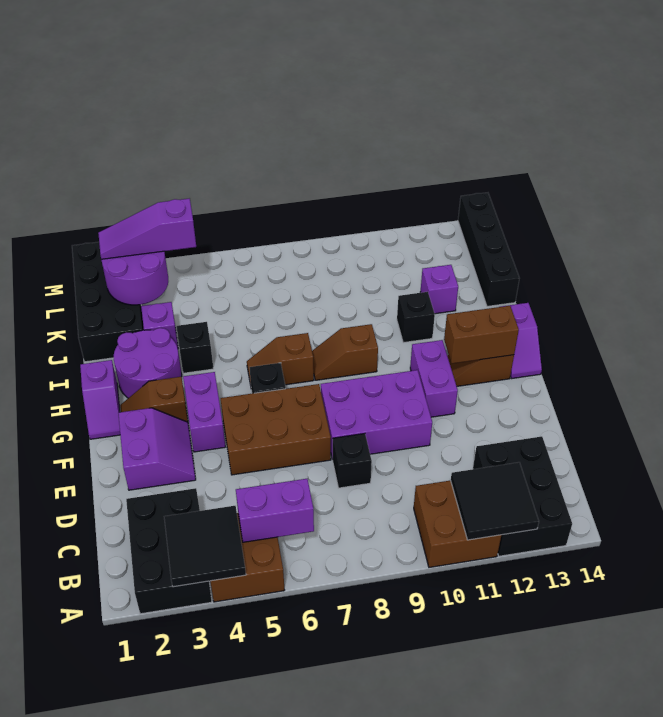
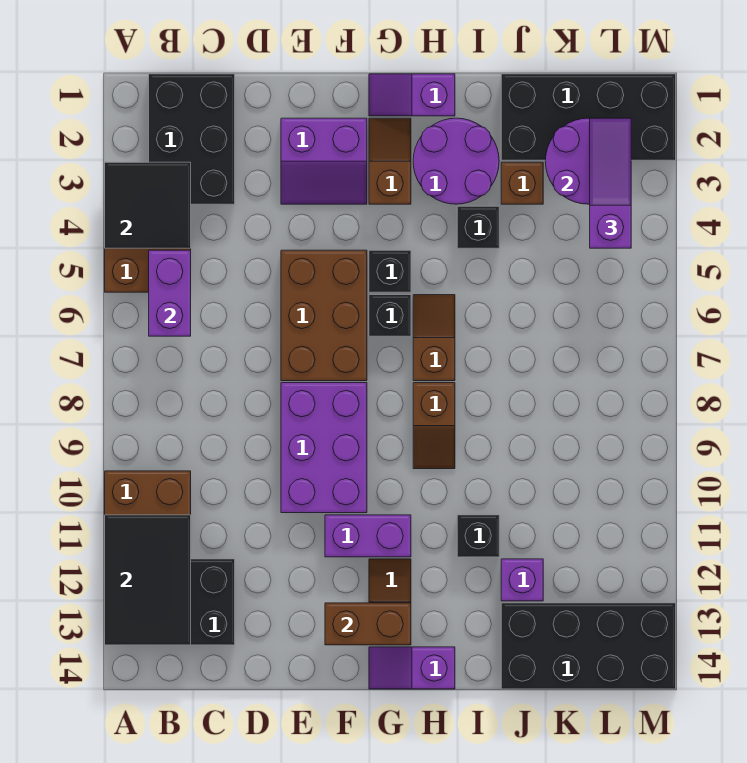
black 2x3 brick [126,488,212,614] -> black 2x3 brick turned to [149,74,235,204]
black 2x2 tile [451,462,539,540] -> black 2x3 tile [105,515,191,645]
black 1x1 brick [333,434,372,488] -> black 1x1 brick moved to [369,250,411,292]
purple 1x2 brick [183,372,225,452] -> none
brown 1x2 brick [444,306,519,363] -> brown 1x2 brick turned to [325,603,411,645]
brown 1x2 slope [312,324,378,380] -> brown 1x2 slope turned to [413,383,455,469]
purple 1x1 brick [141,302,178,348] -> brown 1x1 brick [501,162,543,204]
black 1x4 brick [458,193,520,306] -> black 2x4 brick [501,603,676,689]

